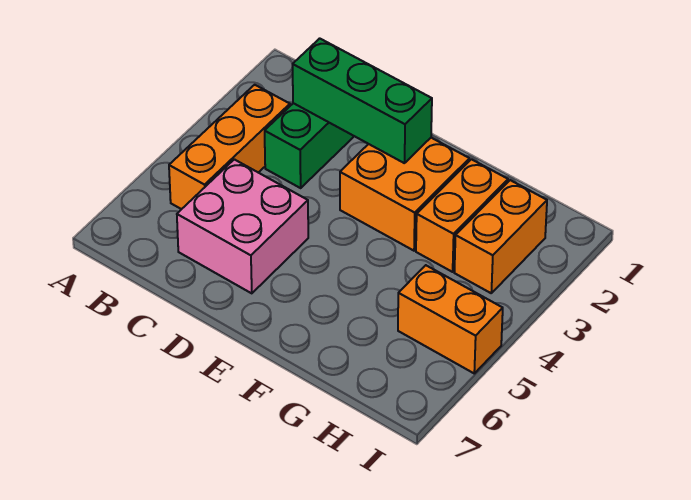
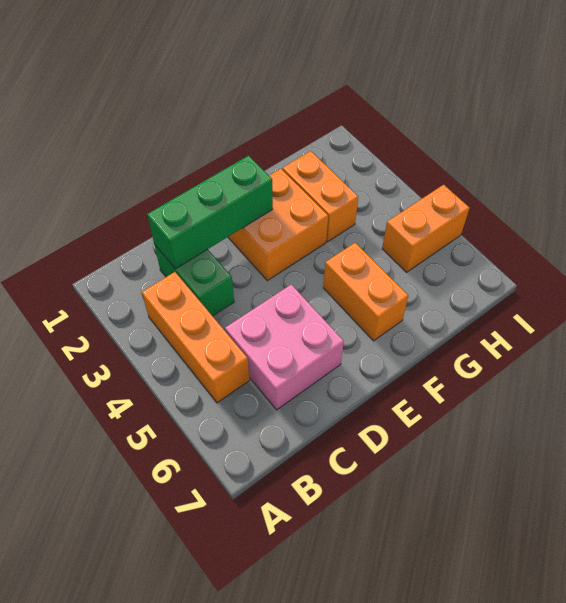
orange 1x2 brick [454,180,547,293] -> orange 1x2 brick moved to [323,243,409,341]

